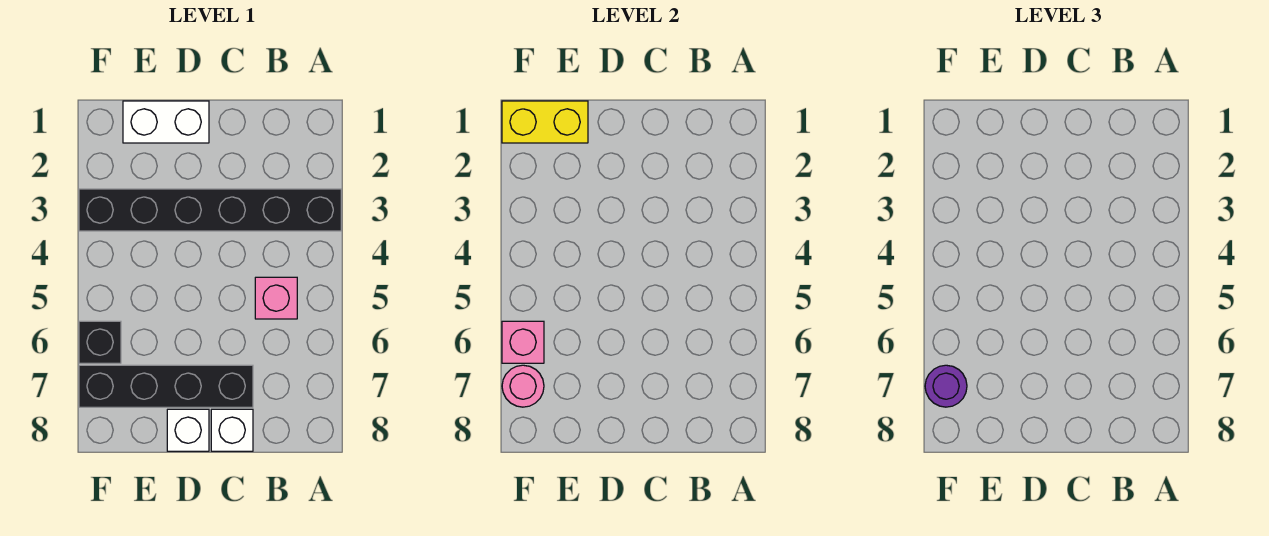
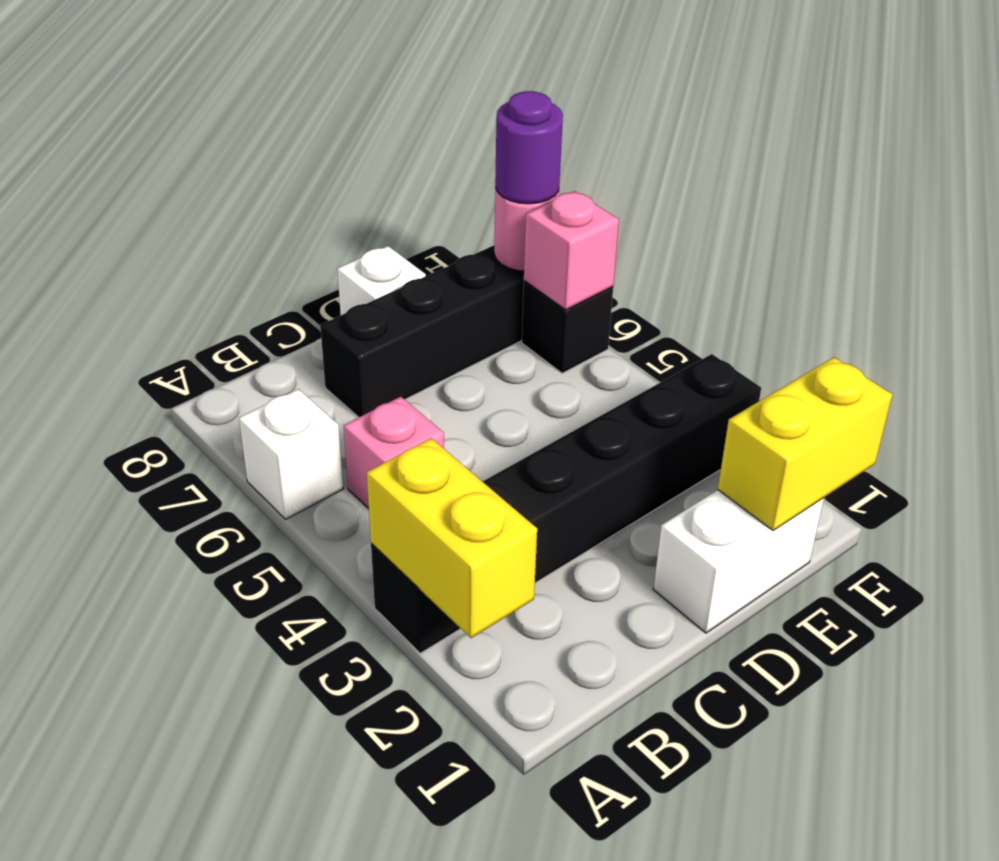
none -> yellow 1x2 brick [367,438,537,638]
white 1x1 brick [211,409,253,451] -> white 1x1 brick moved to [239,389,343,520]

